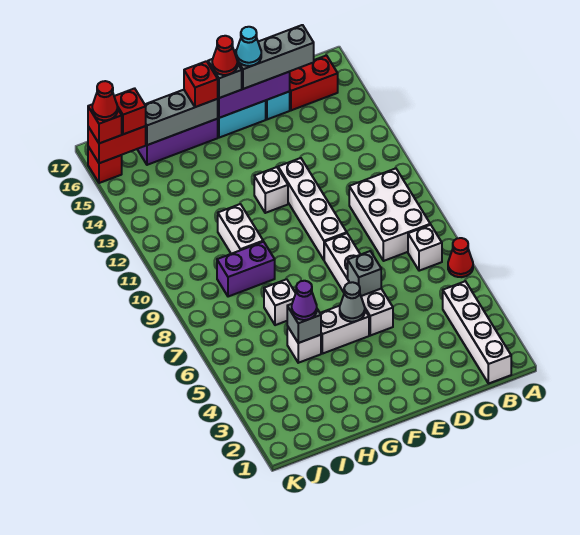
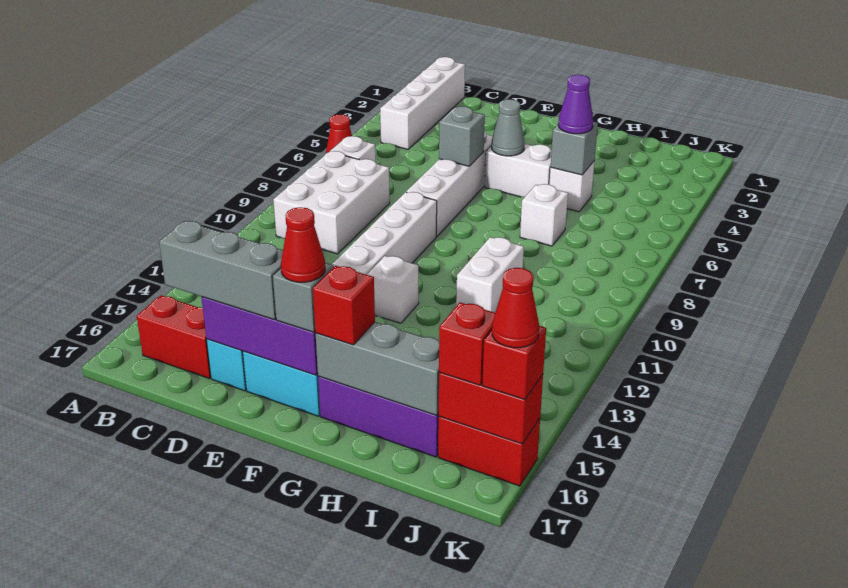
cyan 1x1 cone [236,27,261,66] -> none
purple 1x2 brick [217,242,275,297] -> none
red 1x1 brick [88,147,122,183] -> red 1x2 brick [438,416,540,486]

